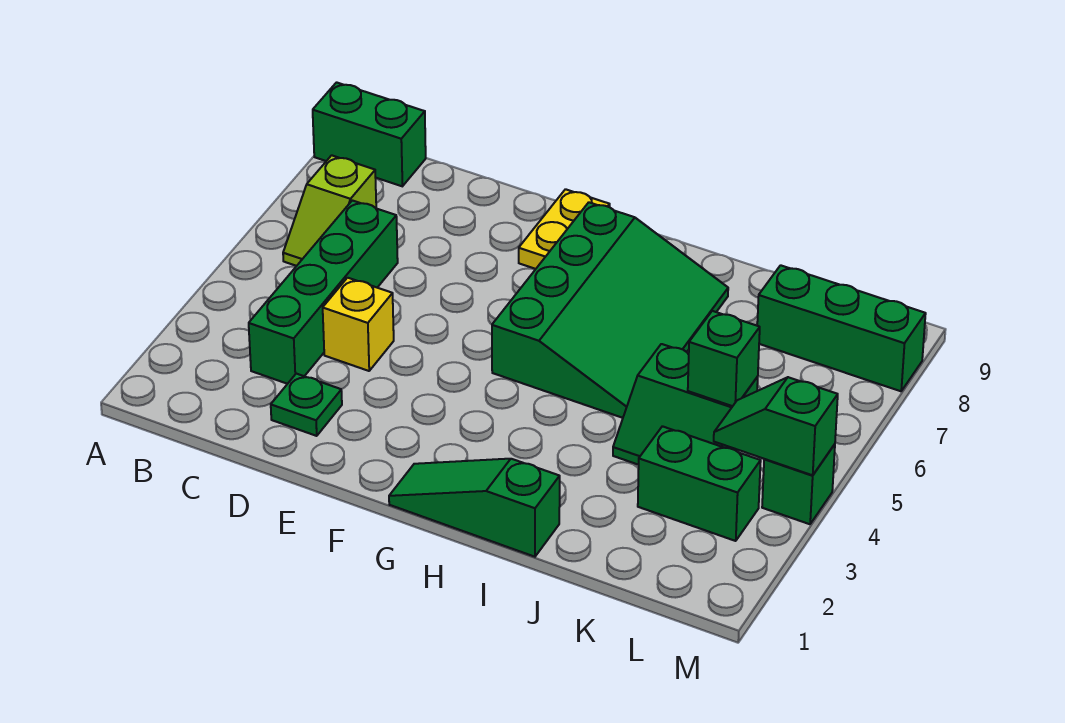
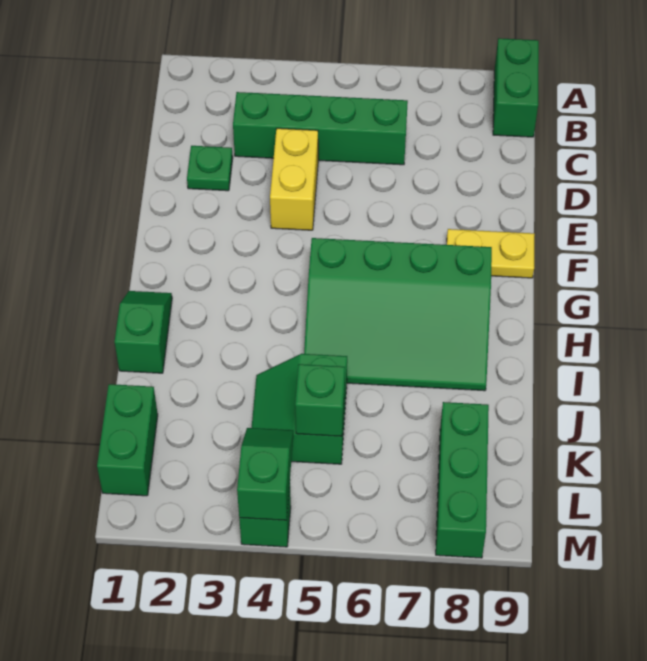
lime 1x2 slope [283,155,376,266] -> none
yellow 1x1 brick [323,278,394,371] -> yellow 1x2 brick [270,128,318,230]
green 1x3 slope [389,459,560,557] -> green 1x2 slope [114,291,172,373]
green 1x2 brick [638,426,761,541] -> green 1x2 brick moved to [97,384,158,496]

